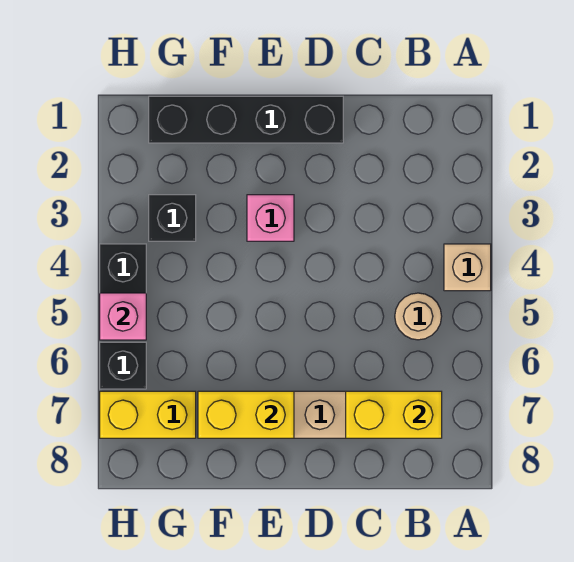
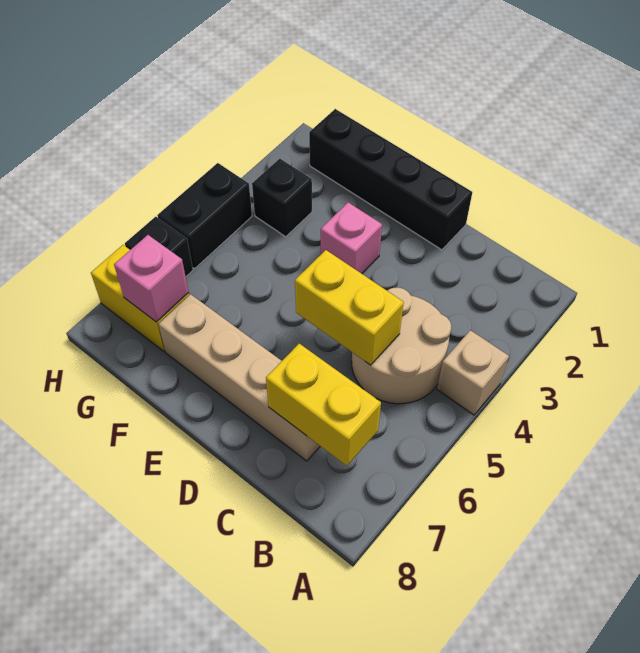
tan 1x1 round brick [395,293,442,340] -> tan 2x2 round brick [352,288,451,404]
yellow 1x2 brick [198,391,294,438] -> yellow 1x2 brick moved to [295,250,404,365]
pink 1x1 brick [100,293,146,340] -> pink 1x1 brick moved to [114,235,189,322]

